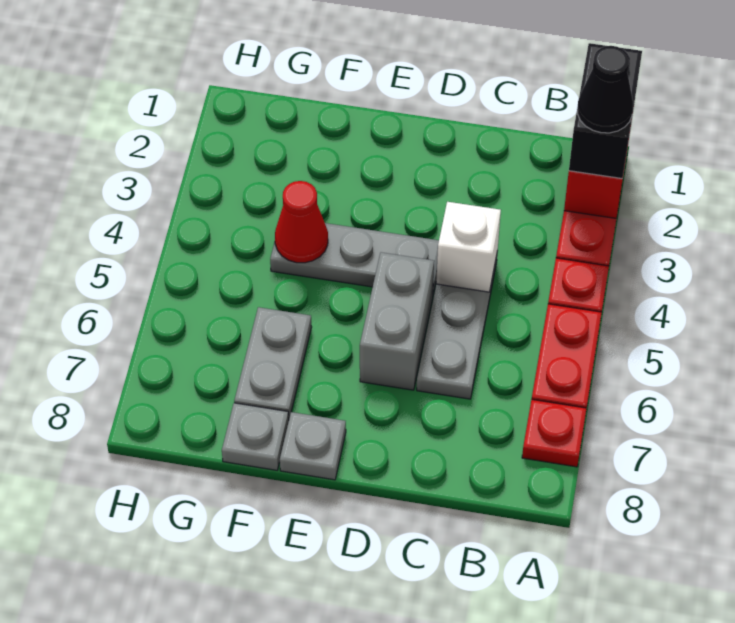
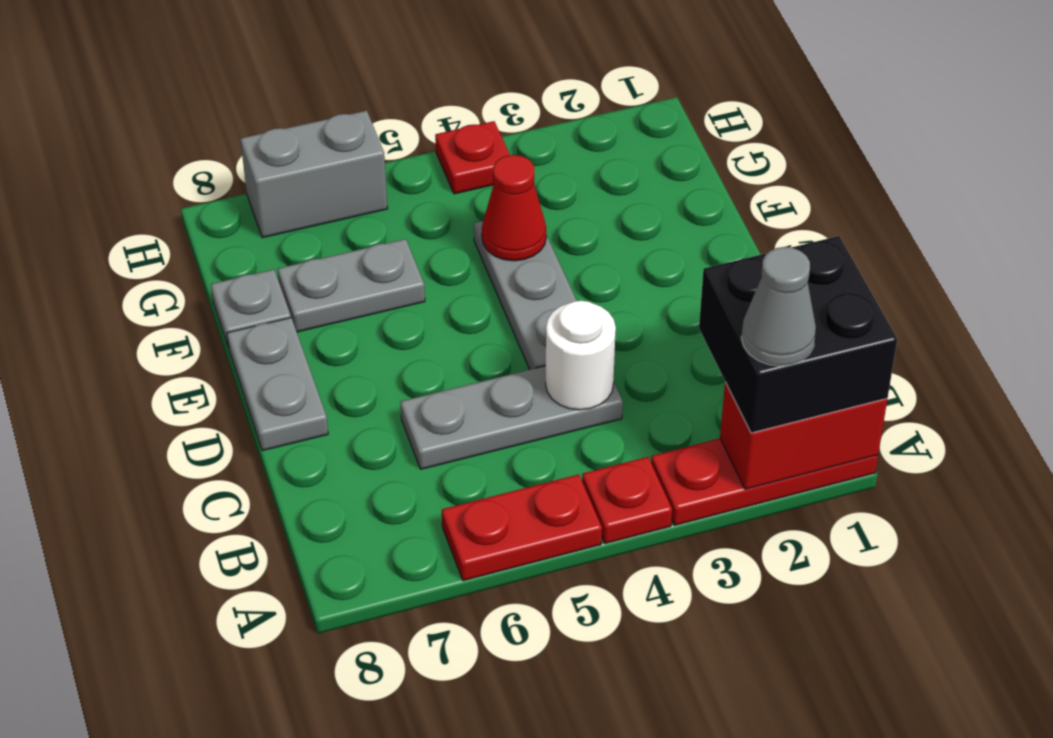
black 1x2 brick [569,43,642,178] -> black 2x2 brick [699,236,897,433]
black 1x1 cone [577,46,633,133] -> grey 1x1 cone [741,247,816,366]
red 1x1 plate [522,399,587,467] -> red 1x1 plate moved to [435,121,510,194]
white 1x1 brick [436,202,501,292] -> white 1x1 round brick [546,301,616,410]
grey 1x2 brick [360,252,434,390] -> grey 1x2 brick moved to [240,111,388,238]
grey 1x1 plate [280,412,346,480] -> grey 1x2 plate [227,318,328,451]

